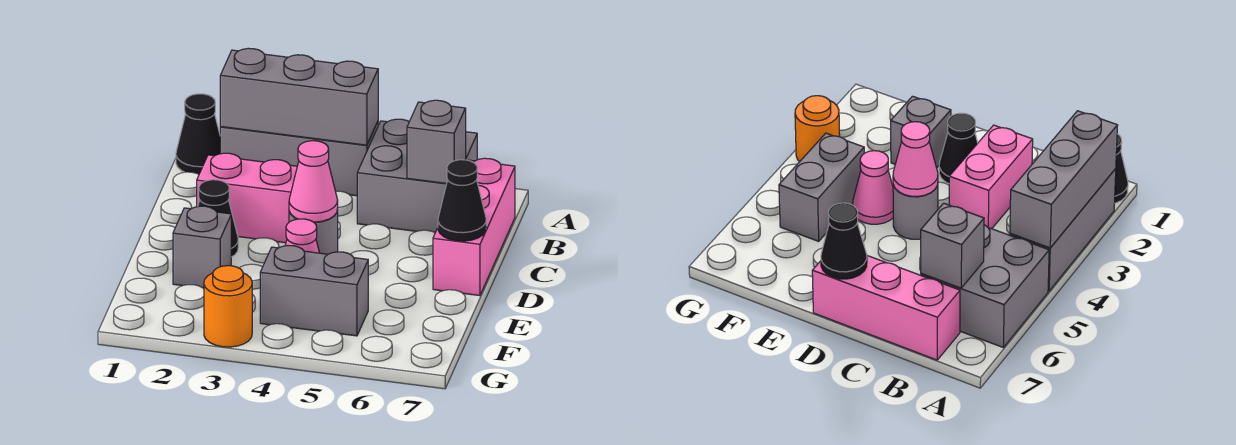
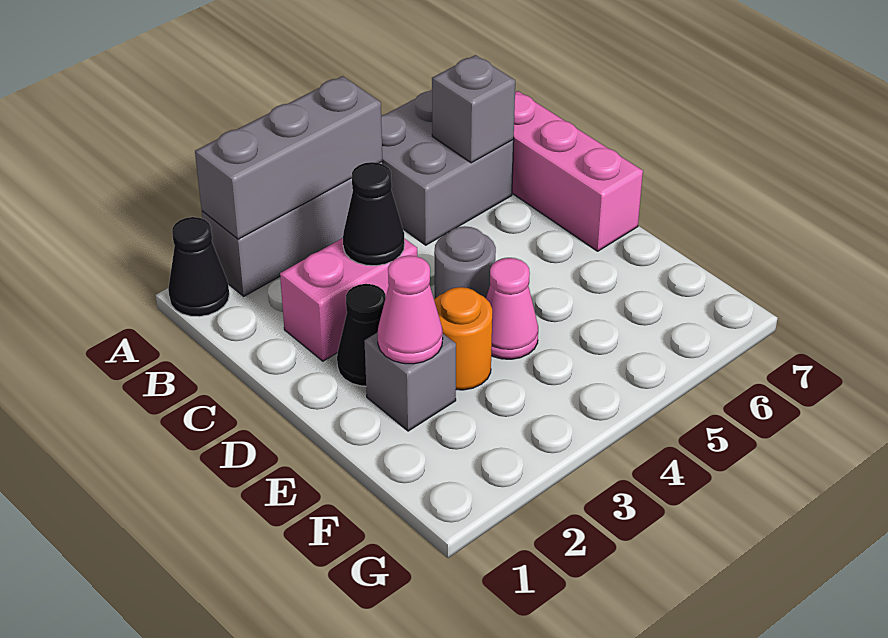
pink 1x1 cone [289,141,338,222] -> pink 1x1 cone moved to [378,256,443,364]
black 1x1 cone [438,160,486,241] -> black 1x1 cone moved to [343,162,405,266]
grey 1x2 brick [260,246,368,336] -> none
orange 1x1 round brick [204,266,252,347] -> orange 1x1 round brick moved to [434,287,492,390]

